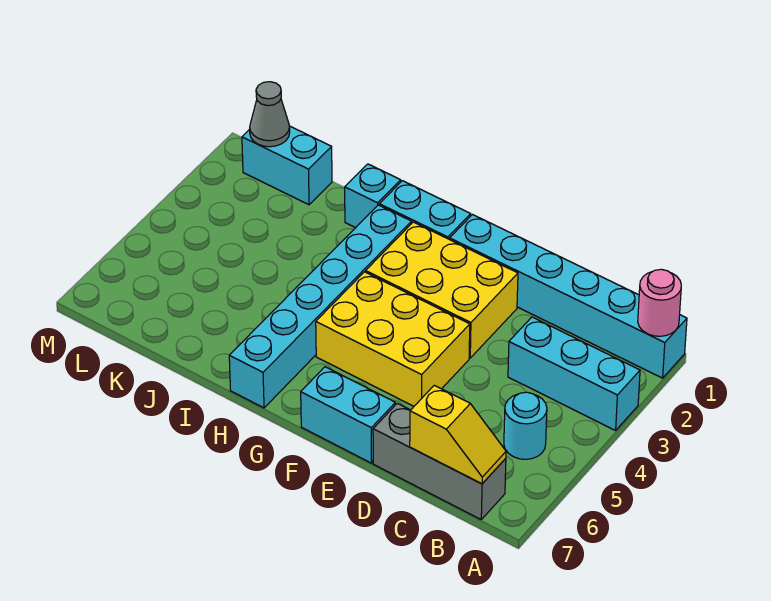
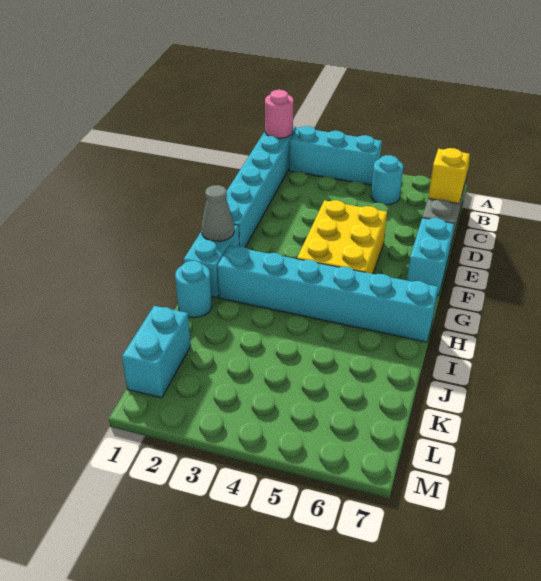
cyan 1x3 brick [508,317,640,430] -> cyan 1x3 brick turned to [289,126,382,185]
yellow 2x3 brick [366,222,518,358] -> none
cyan 1x1 brick [345,164,401,228] -> cyan 1x1 round brick [175,261,212,318]
grey 1x1 cone [250,82,290,147] -> grey 1x1 cone moved to [201,185,234,241]

